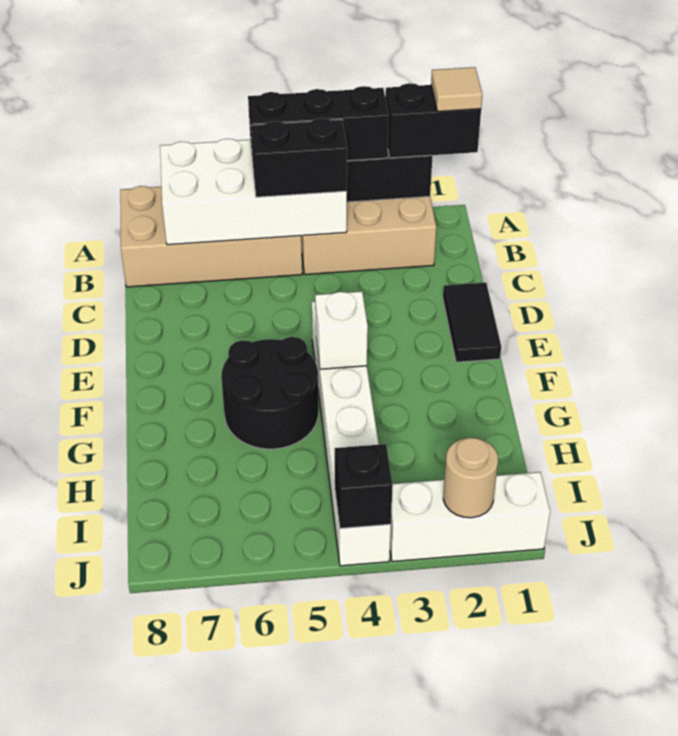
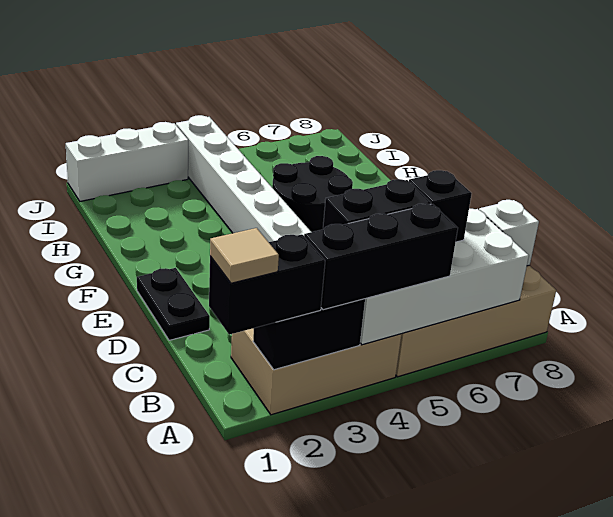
black 1x2 tile [443,283,501,362] -> black 1x2 plate [137,268,210,340]
white 1x1 brick [315,291,368,369] -> white 1x1 brick moved to [479,200,539,266]
tan 1x1 round brick [443,438,498,518] -> none
black 1x1 brick [335,444,393,528] -> black 1x1 brick moved to [409,170,472,242]

